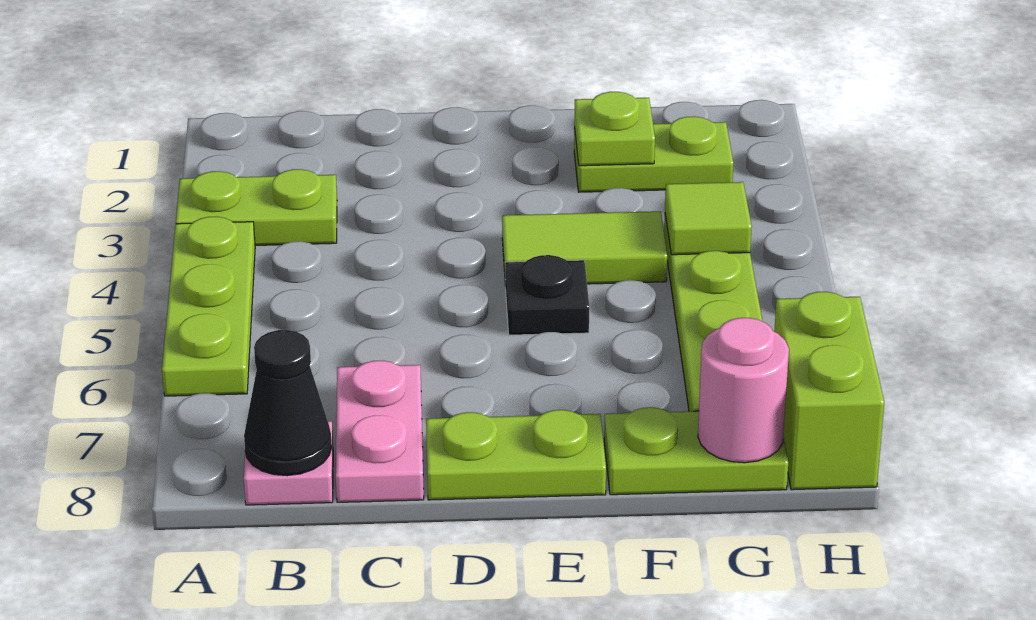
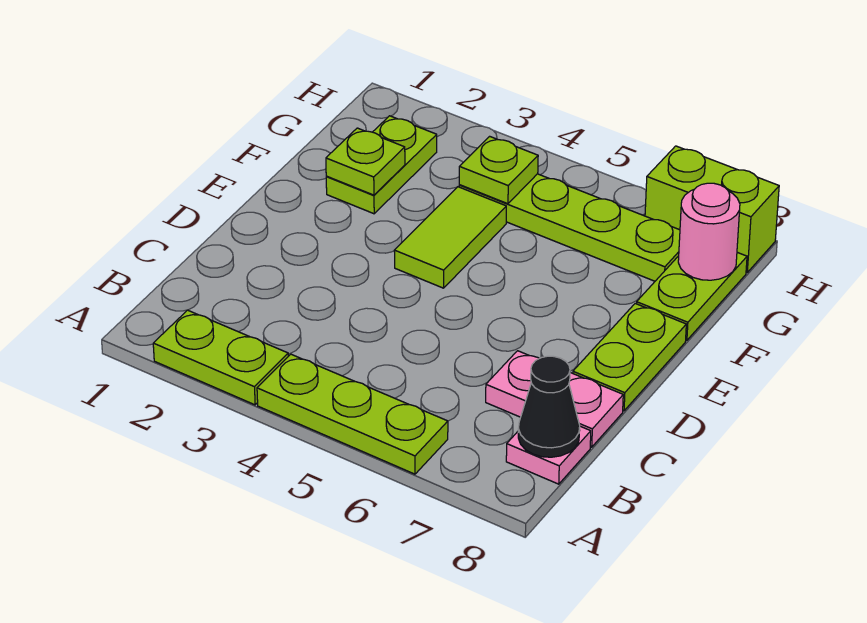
lime 1x2 plate [176,169,337,245] -> lime 1x2 plate turned to [153,310,288,405]
black 1x1 plate [505,255,589,335] -> none
lime 1x1 tile [665,182,752,255] -> lime 1x1 plate [459,136,538,204]

